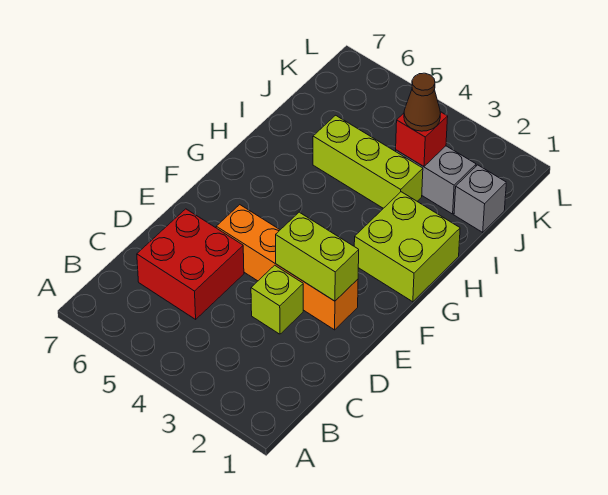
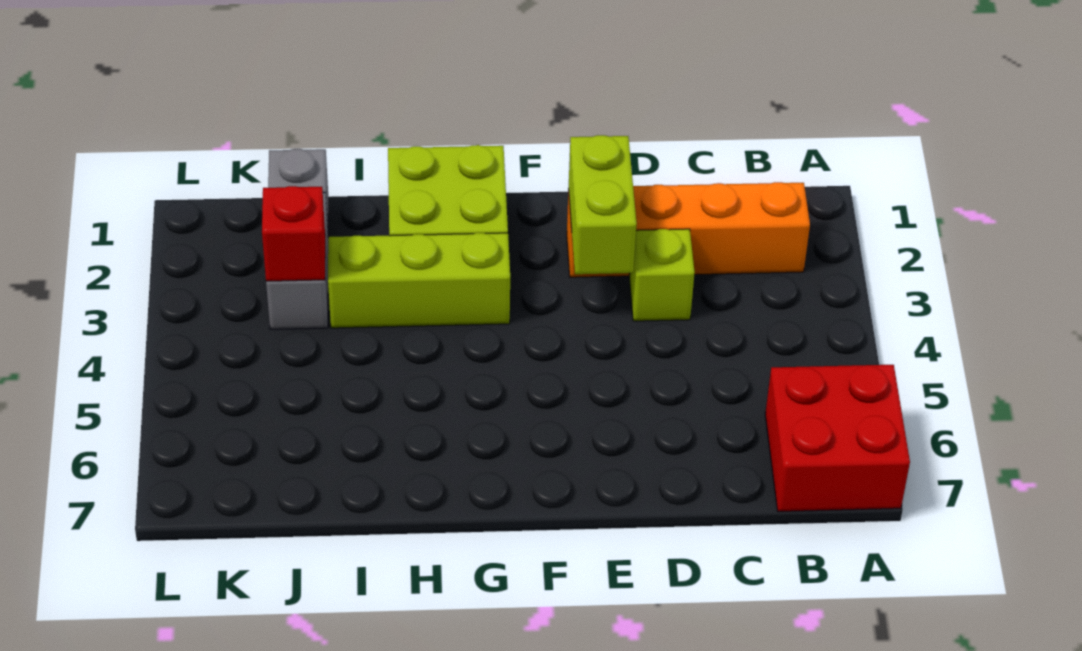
red 2x2 brick [137,209,244,319] -> red 2x2 brick moved to [765,365,910,511]
orange 1x4 brick [216,205,358,330] -> orange 1x4 brick turned to [567,182,810,277]
lime 1x3 brick [313,115,423,208] -> lime 1x3 brick turned to [328,233,510,328]
brown 1x1 cone [404,73,440,131] -> none

